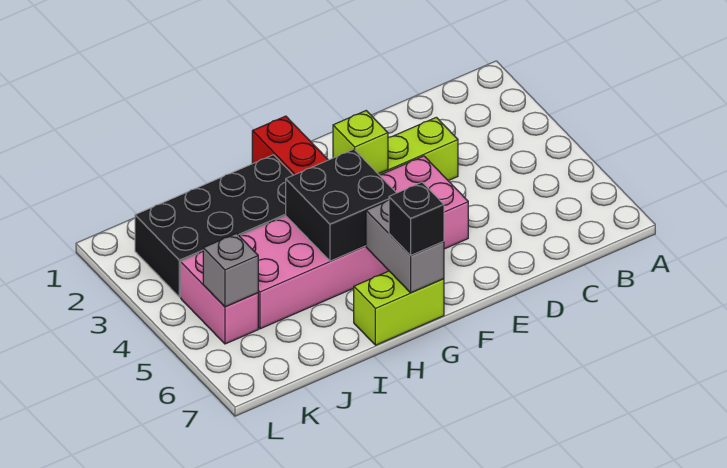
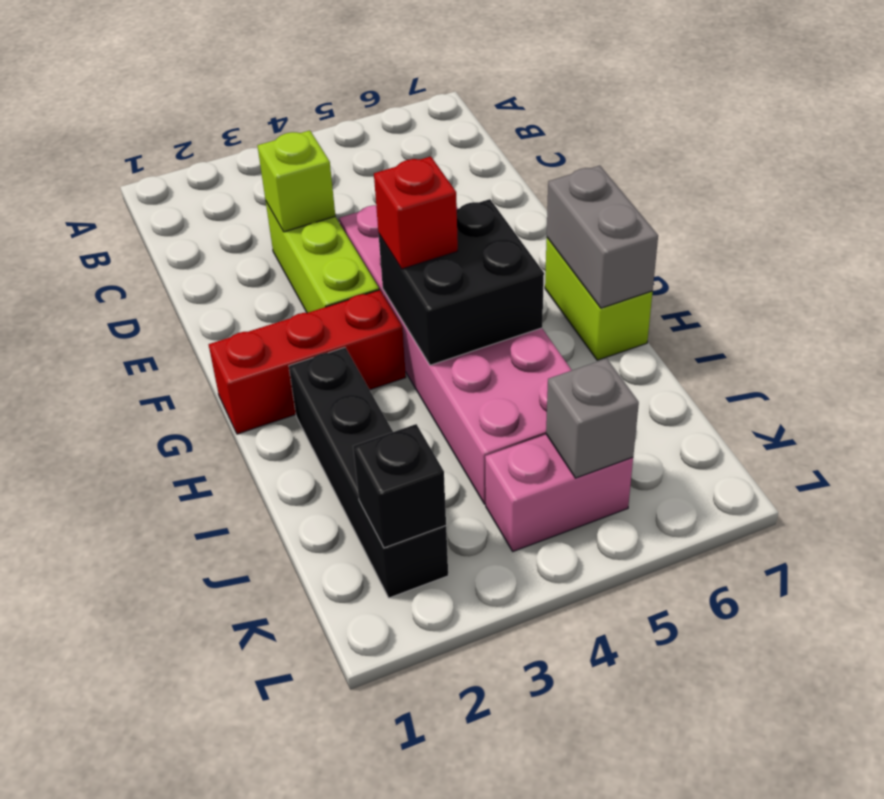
lime 1x1 brick [333,111,388,174] -> lime 1x1 brick moved to [258,130,335,232]
none -> red 1x1 brick [374,156,458,269]
grey 1x2 brick [366,200,444,293] -> grey 1x2 brick turned to [547,166,658,308]
black 1x1 brick [389,182,444,256] -> black 1x1 brick moved to [353,424,446,548]
black 2x4 brick [135,155,293,297] -> black 1x4 brick [289,348,448,598]

